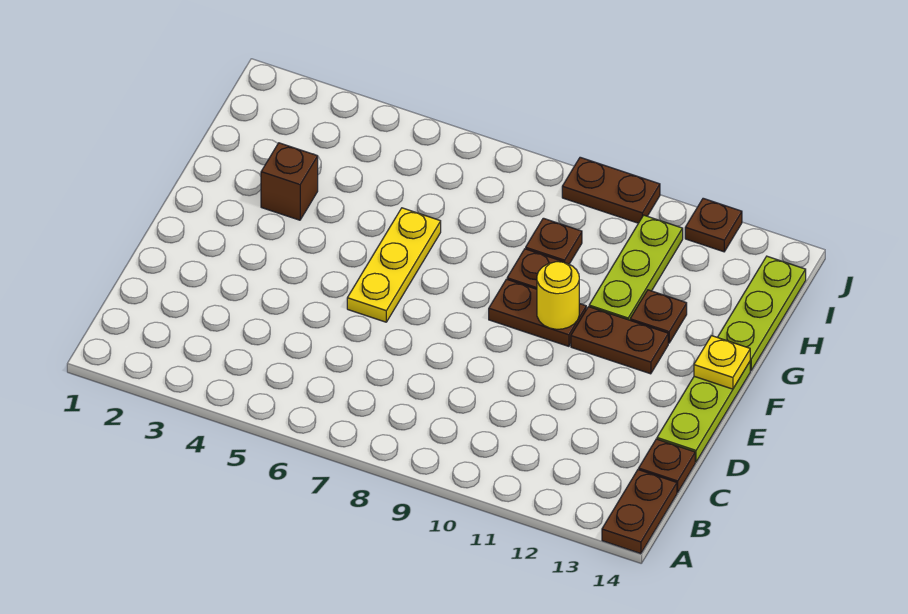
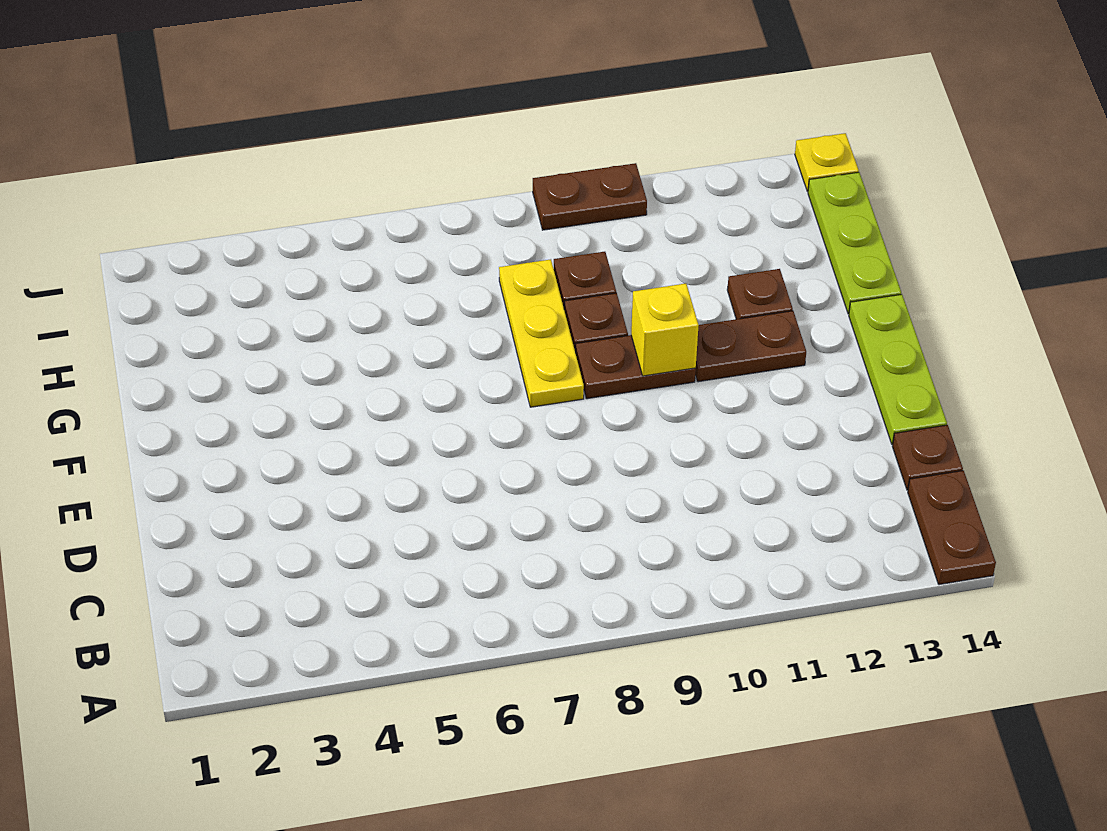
yellow 1x3 plate [347,208,441,322] -> yellow 1x3 plate moved to [499,259,584,407]
yellow 1x1 round brick [537,262,579,329] -> yellow 1x1 brick [631,284,699,376]
yellow 1x1 plate [694,336,750,389] -> yellow 1x1 plate moved to [795,133,859,192]
brown 1x1 brick [261,143,318,220] -> none
lime 1x3 plate [589,215,683,320] -> none
brown 1x1 plate [685,198,742,252] -> none

